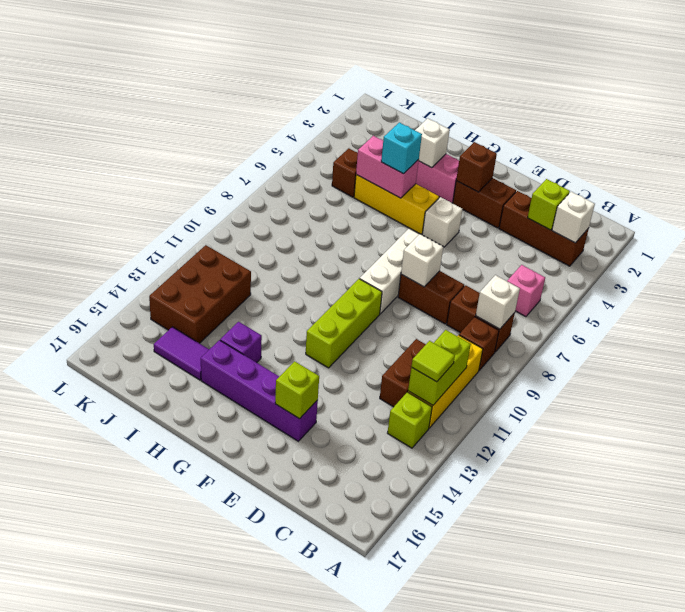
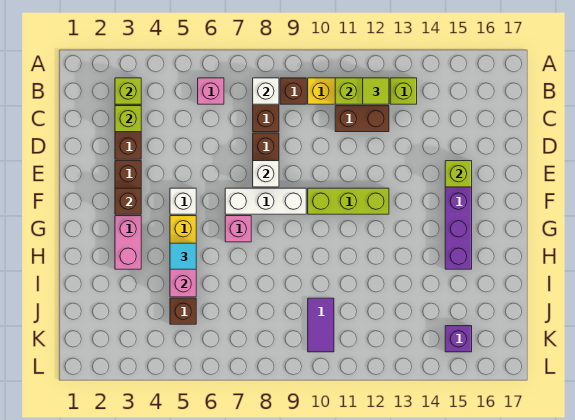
white 1x1 brick [552,192,595,243] -> lime 1x1 brick [115,78,141,104]
none -> pink 1x1 brick [225,216,251,242]
white 1x1 brick [415,118,450,168] -> none
cyan 1x1 brick [381,122,422,174] -> cyan 1x1 tile [170,243,196,269]
purple 1x1 brick [220,322,262,363] -> purple 1x1 brick moved to [445,326,472,352]
purple 1x2 tile [154,327,209,380] -> purple 1x2 tile moved to [308,298,334,352]
brown 2x3 brick [149,245,251,343] -> none

